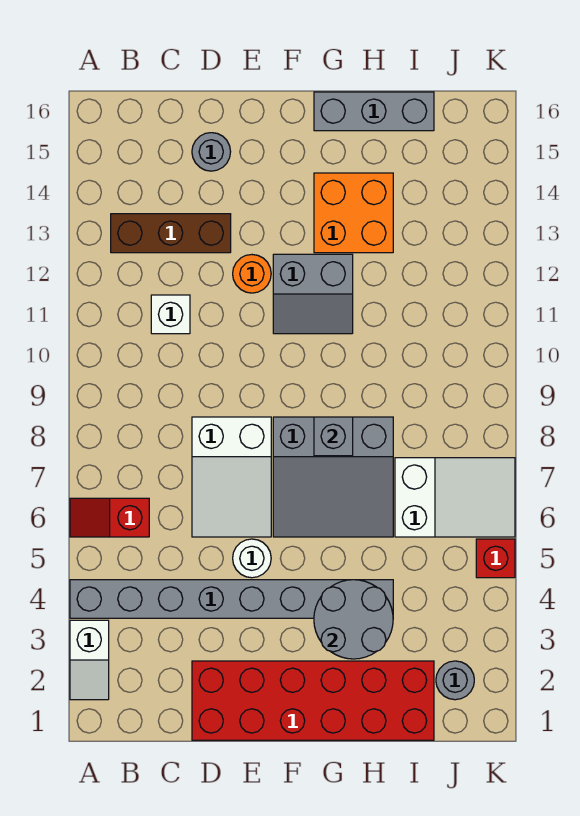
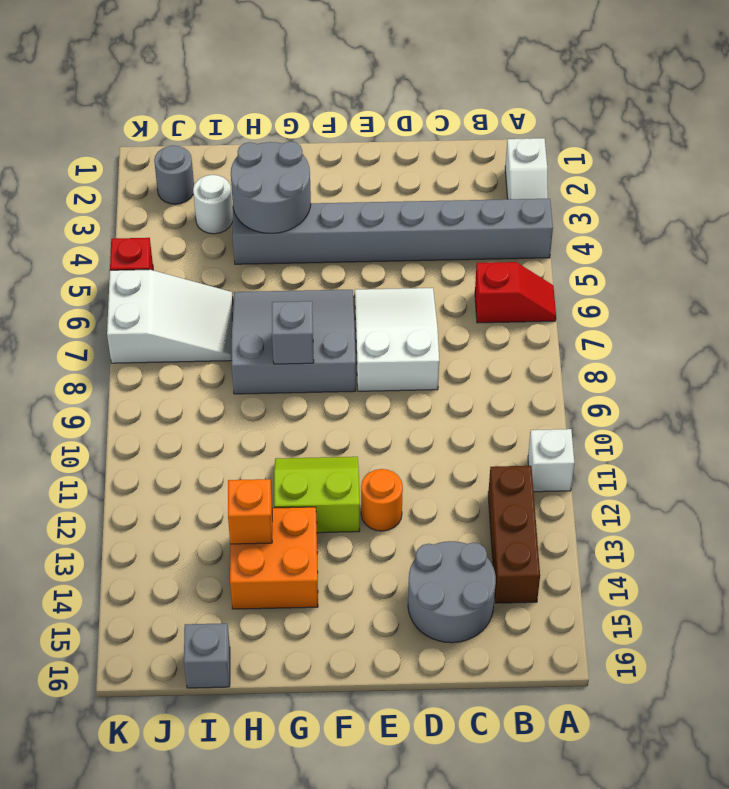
white 1x2 slope [70,620,109,700] -> white 1x2 slope turned to [505,138,548,199]
brown 1x3 brick [111,214,231,253] -> brown 1x3 brick turned to [488,466,540,603]
white 1x1 brick [151,295,190,334] -> white 1x1 brick moved to [528,429,574,492]
red 2x6 brick [192,661,434,740] -> none
grey 1x1 round brick [192,133,231,171] -> grey 2x2 round brick [408,541,496,643]
white 1x1 round brick [233,539,271,578] -> white 1x1 round brick moved to [193,175,233,234]
grey 2x2 slope [273,254,353,334] -> lime 2x2 slope [274,457,360,533]
grey 1x3 brick [314,92,434,131] -> grey 1x1 brick [184,623,230,688]
none -> orange 1x1 brick [228,479,272,544]
white 2x3 slope [395,458,515,537] -> white 2x3 slope turned to [107,270,233,363]

